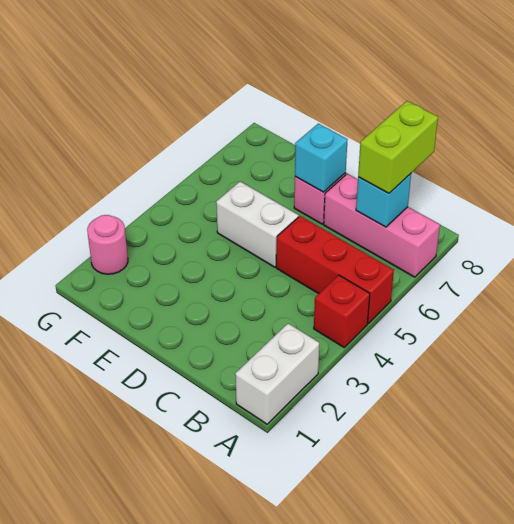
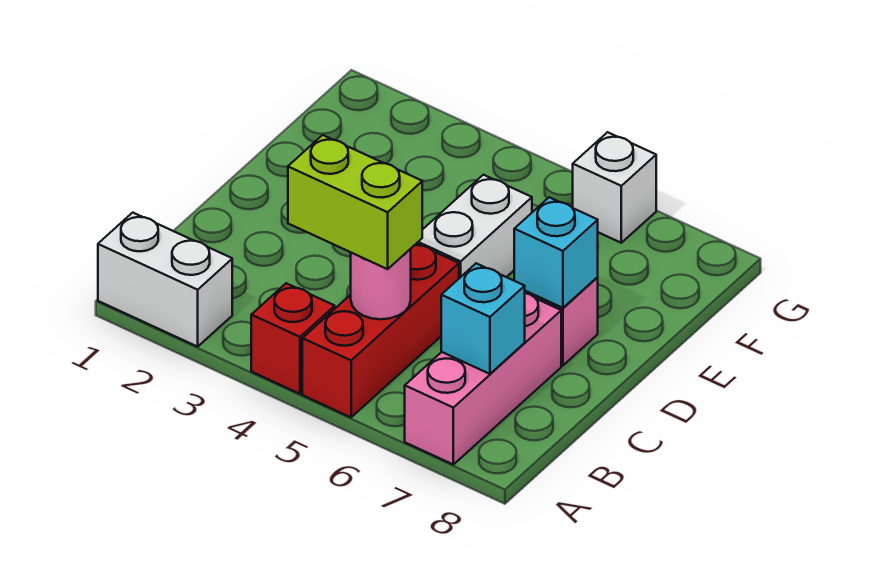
lime 1x2 brick [358,101,438,193] -> lime 1x2 brick moved to [288,135,422,269]
pink 1x1 round brick [87,215,128,274] -> pink 1x1 round brick moved to [351,249,411,319]
none -> white 1x1 brick [573,132,656,243]

